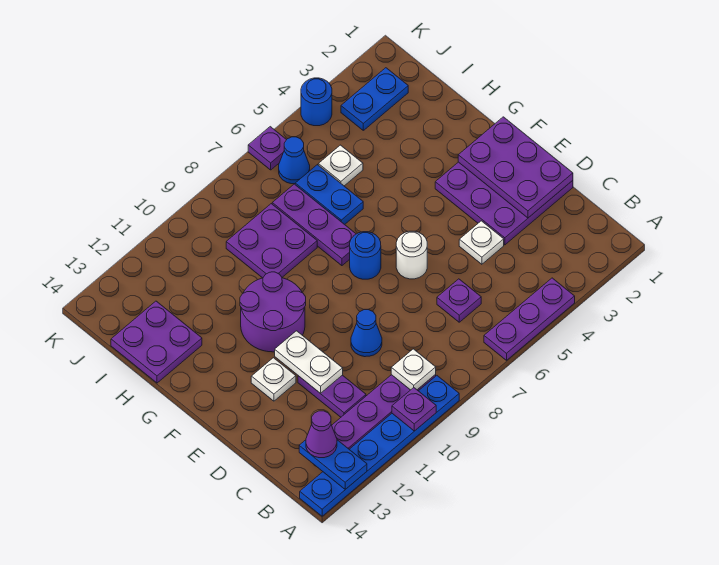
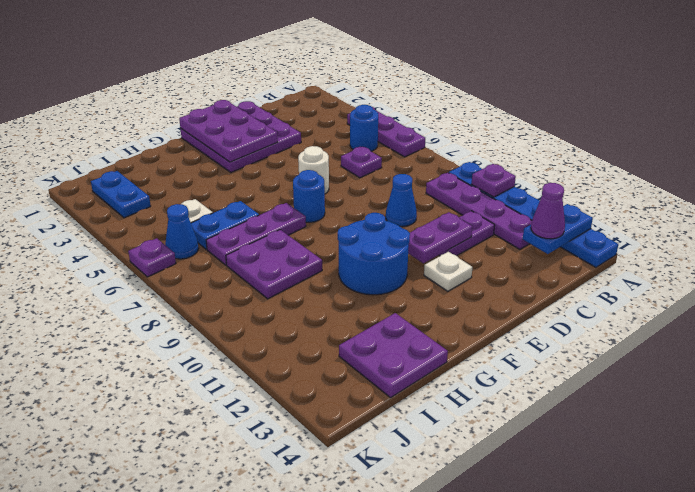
white 1x1 plate [391,349,436,390] -> none
purple 2x3 plate [458,117,573,218] -> purple 2x3 plate turned to [179,100,278,162]
white 1x1 plate [459,221,504,264] -> none
white 1x2 plate [275,331,343,394] -> purple 1x2 plate [408,212,472,263]
purple 2x2 round brick [240,272,306,352] -> blue 2x2 round brick [338,213,410,295]
blue 1x1 round brick [301,78,332,126] -> blue 1x1 round brick moved to [350,105,378,151]

